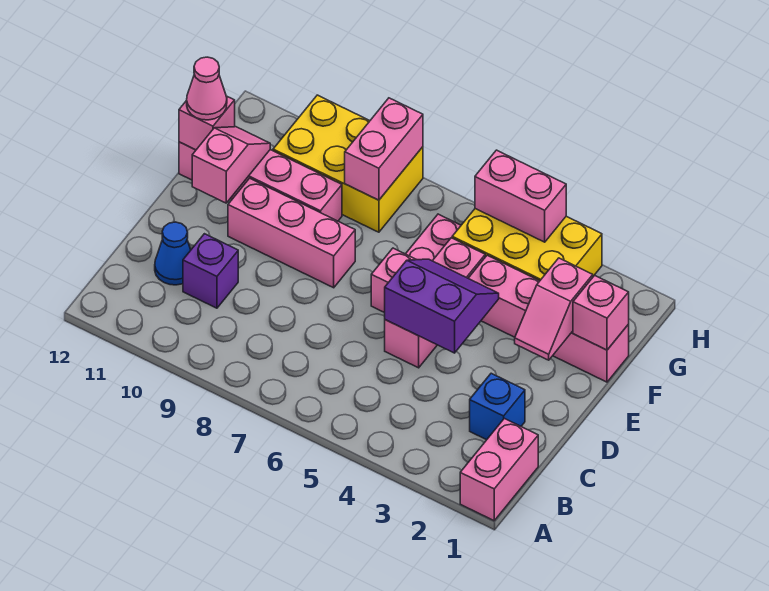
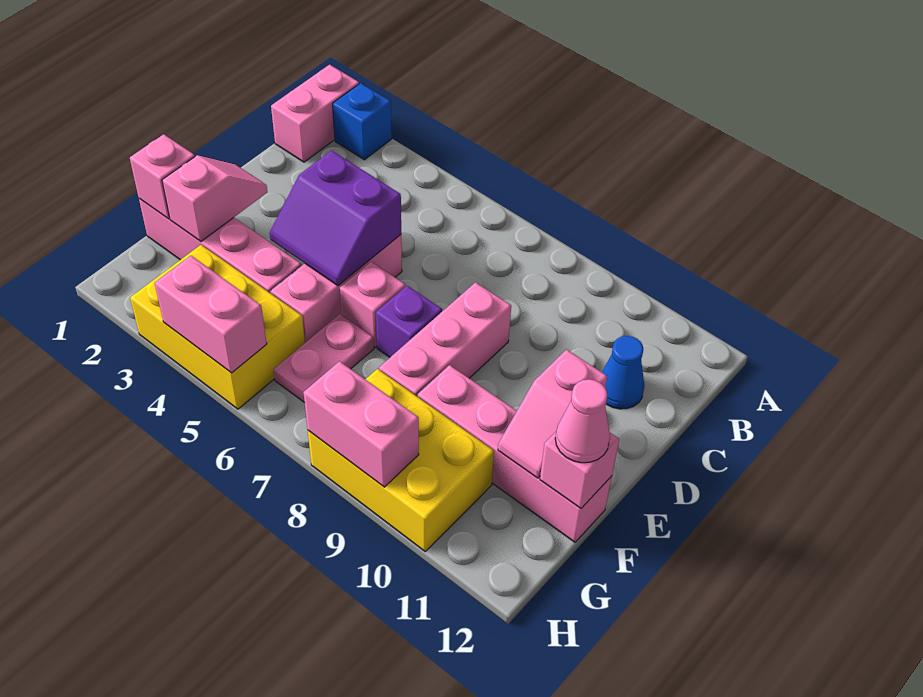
blue 1x1 brick [470,373,525,440] -> blue 1x1 brick moved to [333,83,392,160]
purple 1x1 brick [183,234,238,308] -> purple 1x1 brick moved to [376,286,442,357]
pink 1x3 brick [228,178,355,288] -> pink 1x3 brick turned to [379,282,511,397]
pink 1x2 brick [345,98,423,200] -> pink 1x2 brick turned to [303,361,419,487]

